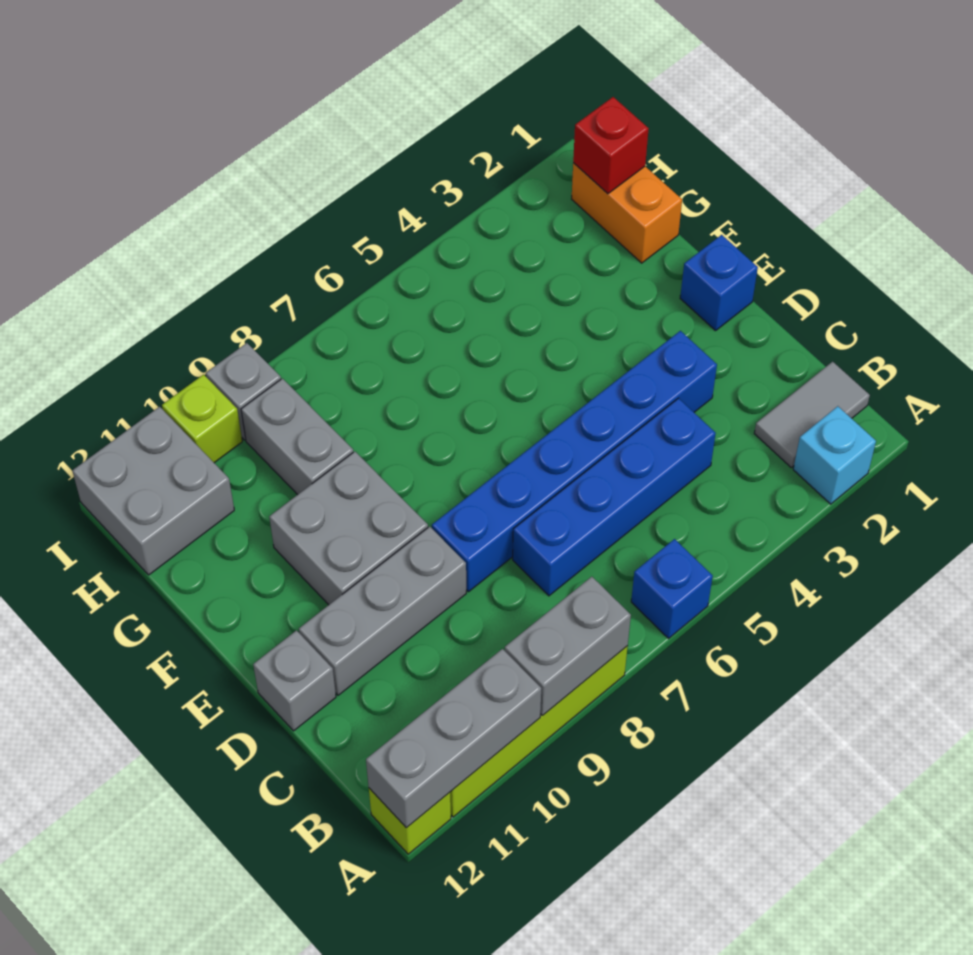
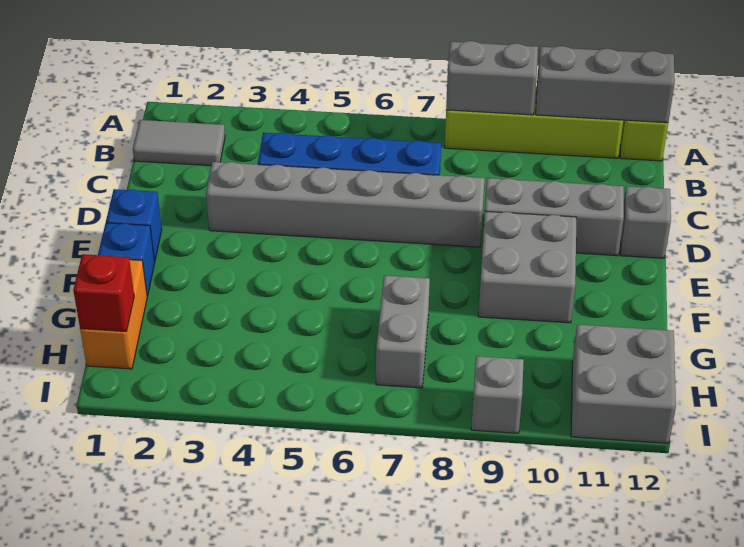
cyan 1x1 brick [793,406,876,504] -> none
blue 1x1 brick [631,539,713,638] -> blue 1x1 brick moved to [98,223,155,296]
blue 1x6 brick [432,331,717,592] -> grey 1x6 brick [206,162,485,247]
grey 1x2 brick [241,378,353,495] -> grey 1x2 brick moved to [376,275,430,388]
lime 1x1 brick [162,375,242,463] -> none

